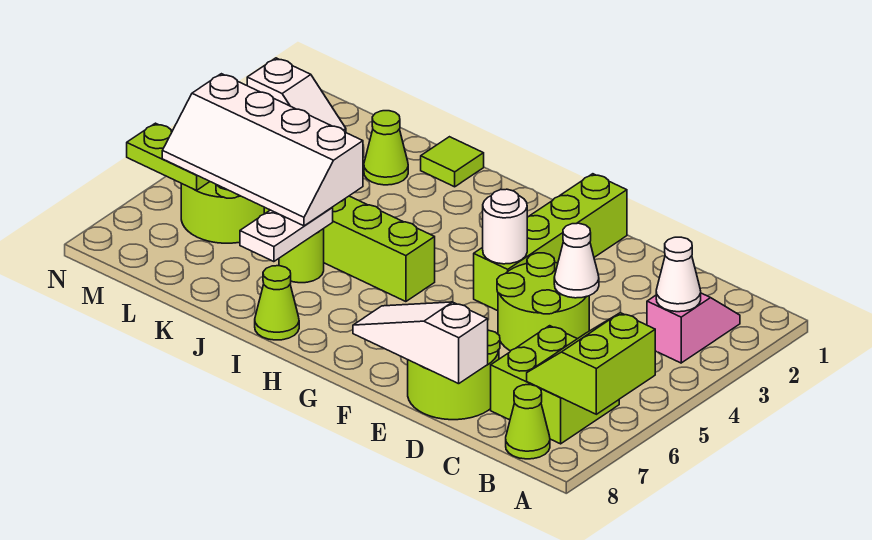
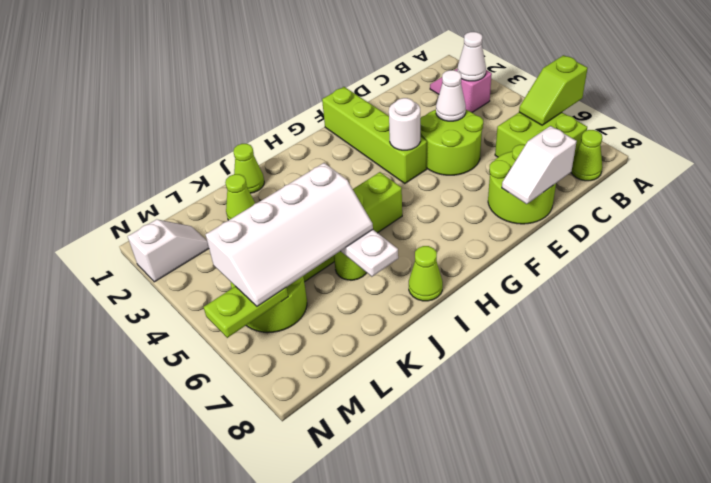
lime 2x2 slope [527,313,655,414] -> lime 1x2 slope [519,55,588,125]
white 1x3 slope [353,302,488,384] -> white 1x2 slope [502,126,577,204]
lime 1x1 tile [421,137,484,187] -> lime 1x1 cone [233,144,264,193]

